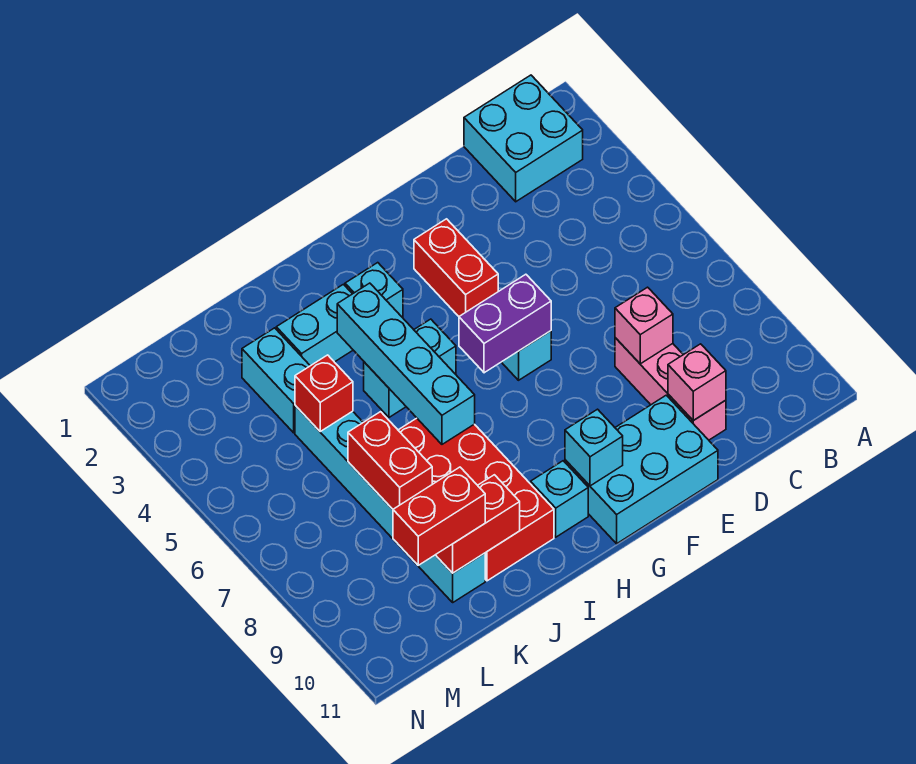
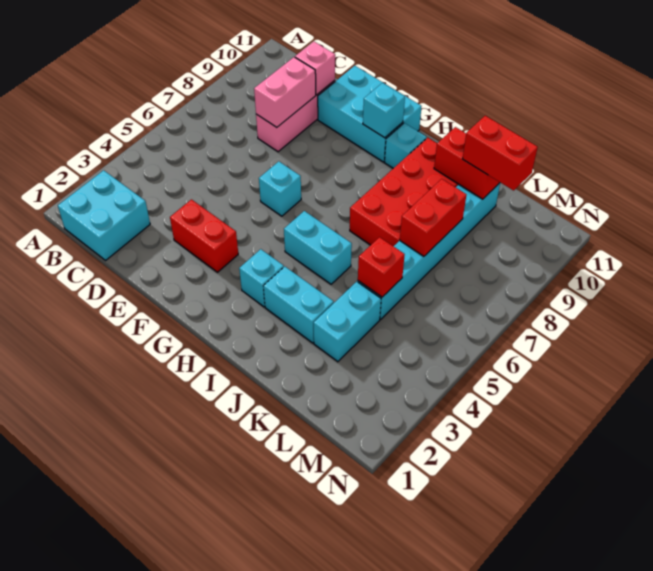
pink 1x1 brick [615,287,673,364] -> pink 1x2 brick [254,57,316,127]
red 1x2 brick [414,219,498,316] -> red 1x2 brick turned to [170,200,238,272]
purple 1x2 brick [459,274,551,373] -> none
cyan 1x4 brick [337,283,475,444] -> none

